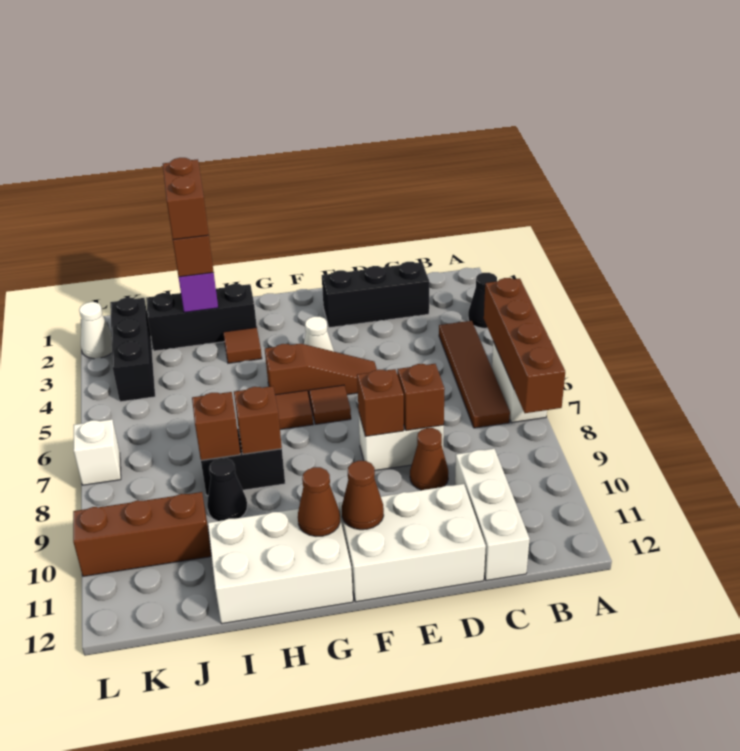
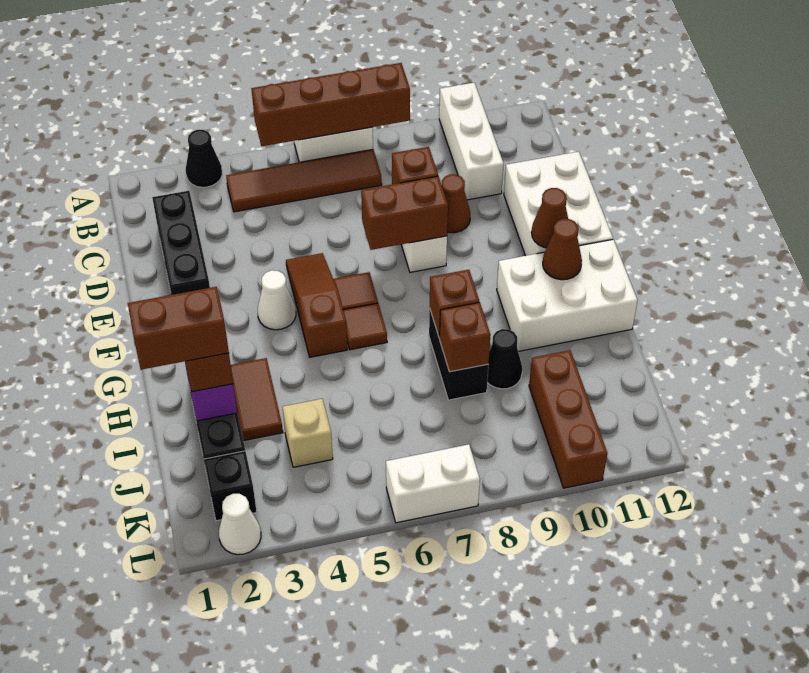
white 1x3 brick [455,449,530,581] -> white 1x3 brick turned to [439,83,504,200]
brown 1x1 brick [357,369,404,437] -> brown 1x2 brick [361,176,448,250]
white 2x3 brick [208,509,353,624] -> white 2x3 brick turned to [497,240,638,351]
brown 1x1 tile [223,327,262,363] -> brown 1x2 tile [231,358,283,441]
none -> tan 1x1 brick [283,399,333,467]
black 1x3 brick [110,297,155,402] -> black 1x1 brick [204,451,257,521]
white 1x1 brick [74,419,121,485] -> white 1x2 brick [386,444,480,523]

